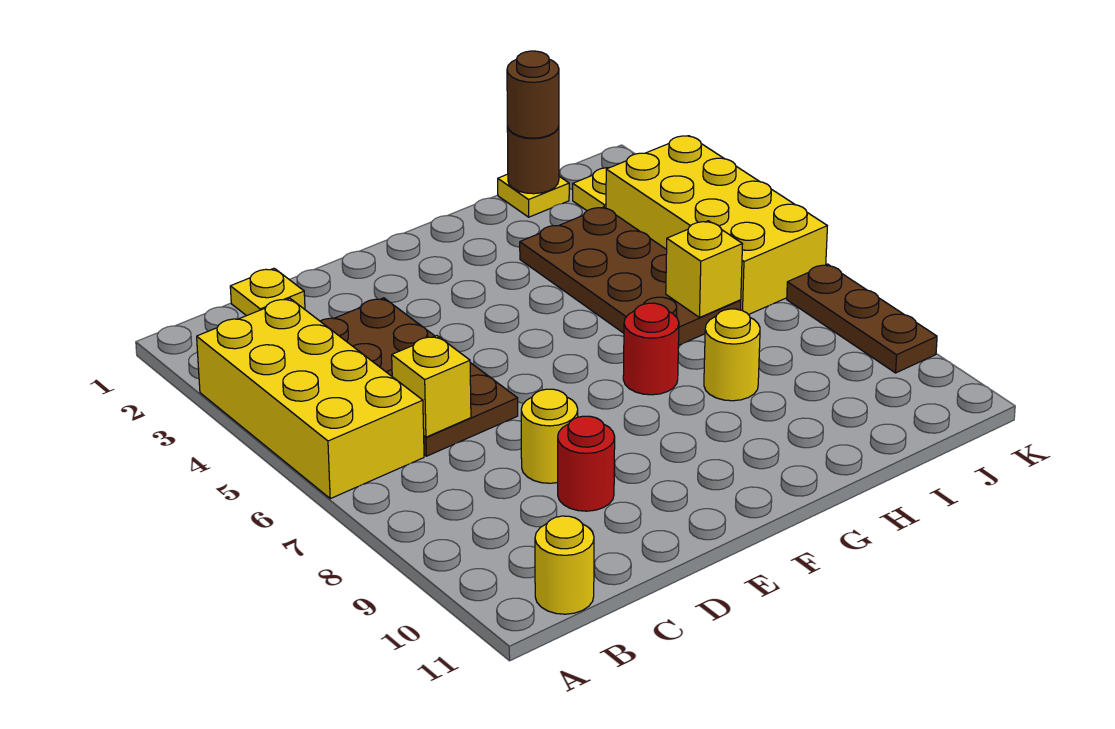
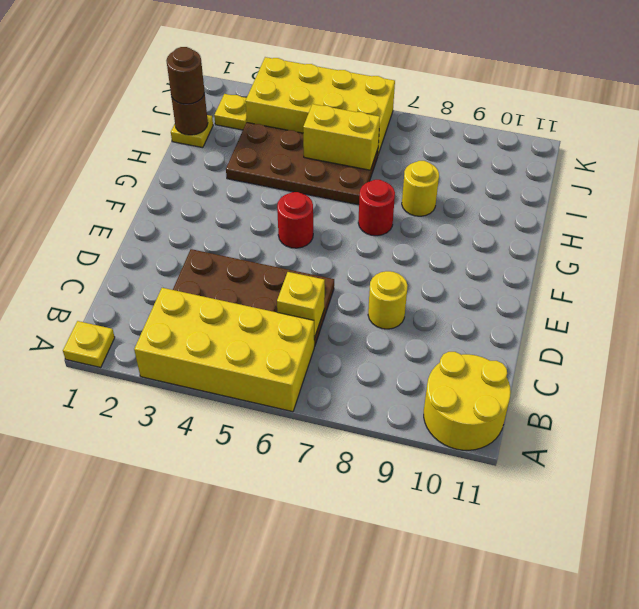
yellow 1x1 round brick [535,516,594,614] -> yellow 2x2 round brick [424,352,511,450]
yellow 1x1 plate [230,268,305,316] -> yellow 1x1 plate moved to [63,321,115,367]
red 1x1 round brick [558,416,615,511] -> red 1x1 round brick moved to [277,192,313,248]
yellow 1x1 brick [666,221,742,317] -> yellow 1x2 brick [303,104,380,170]
brown 1x3 plate [787,264,937,373] -> none

